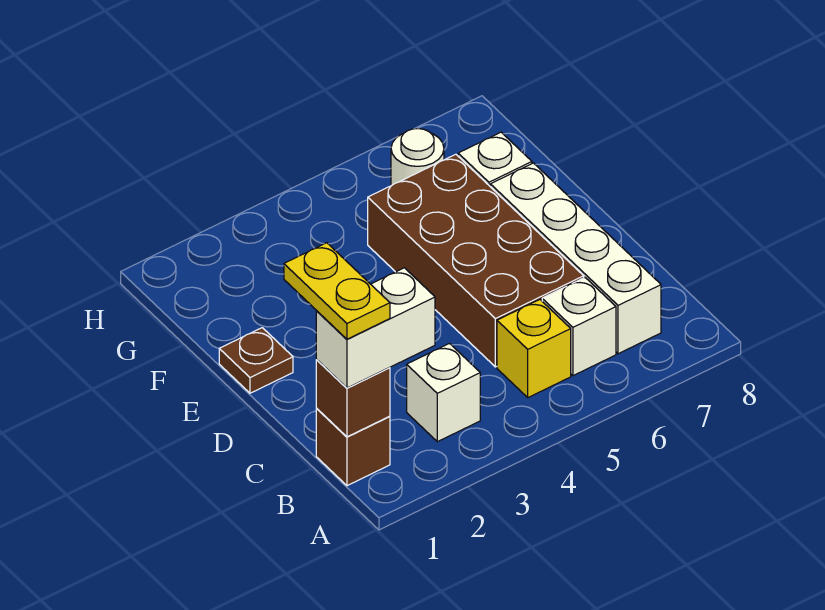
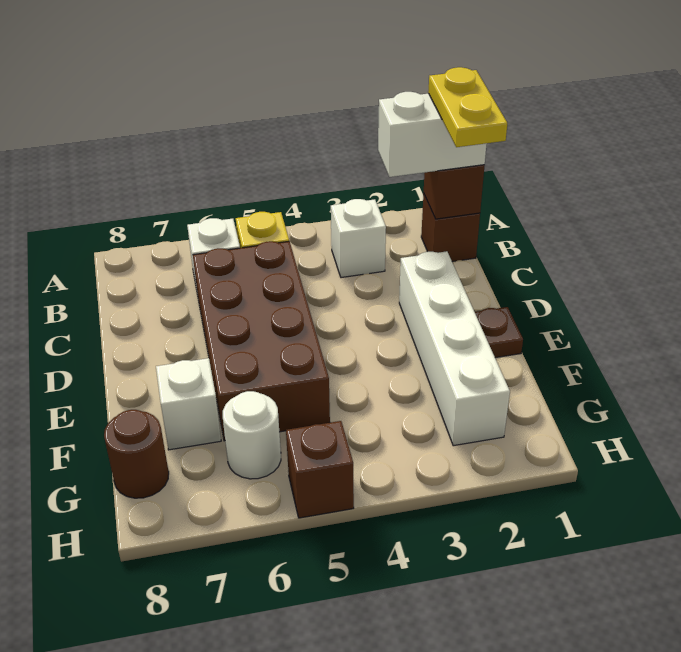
white 1x4 brick [490,163,661,354] -> white 1x4 brick moved to [399,251,510,446]
none -> brown 1x1 round brick [104,410,169,498]
none -> brown 1x1 brick [286,421,354,518]

